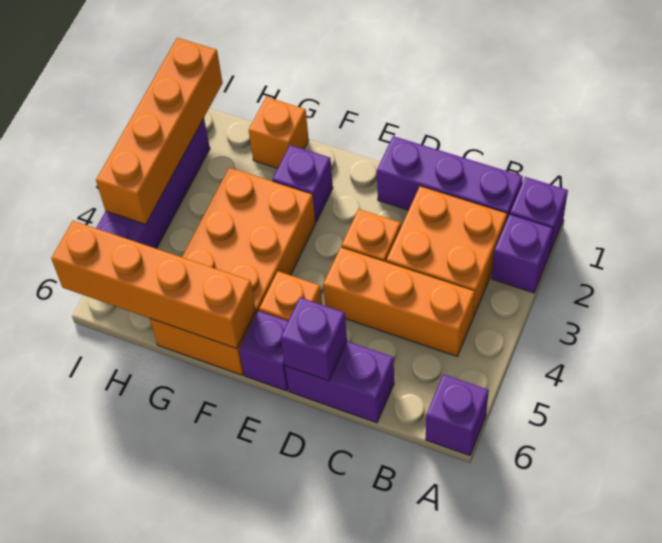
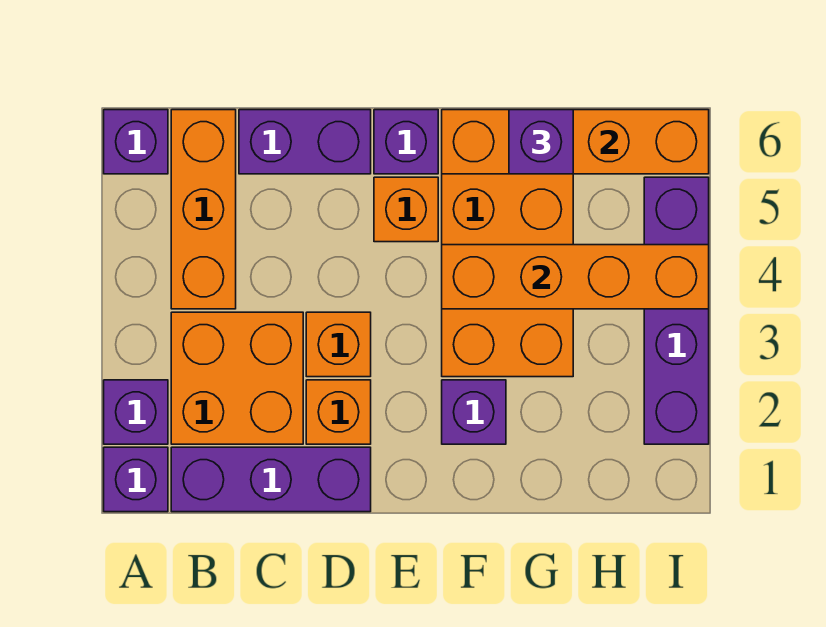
orange 1x3 brick [323,247,475,356] -> orange 1x3 brick turned to [171,110,236,309]
purple 1x1 brick [281,297,347,381] -> purple 1x1 brick moved to [509,110,573,174]
orange 1x1 brick [249,97,309,168] -> orange 1x1 brick moved to [306,380,371,444]
orange 1x4 brick [96,38,223,224] -> orange 1x4 brick turned to [442,245,709,309]

